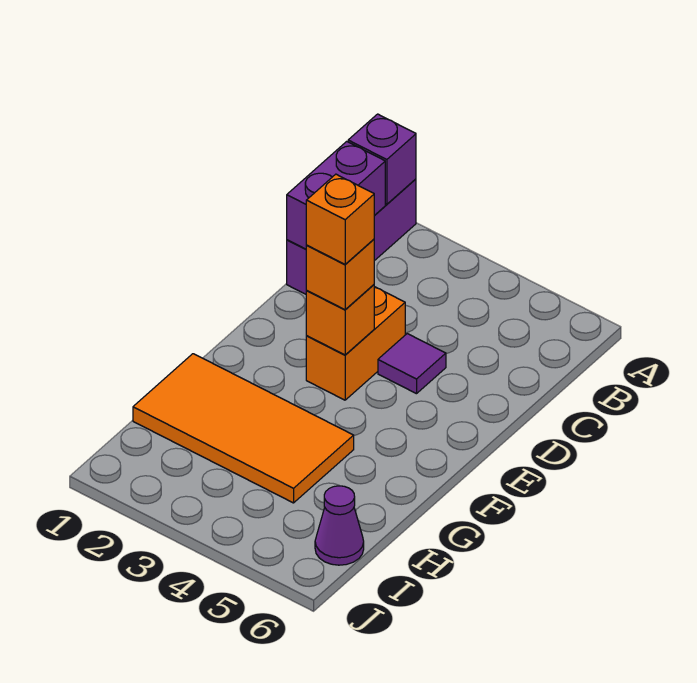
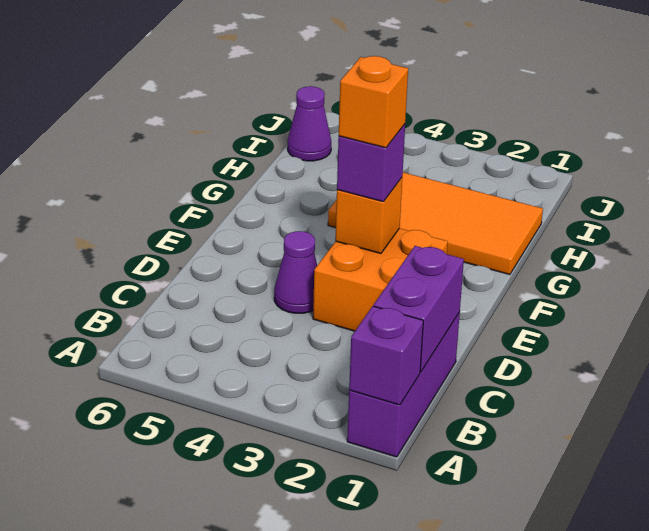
orange 1x2 brick [306,287,405,400] -> orange 2x2 brick [313,228,448,331]
purple 1x1 tile [378,334,446,394] -> purple 1x1 cone [274,231,317,313]
orange 1x1 brick [306,239,374,310] -> purple 1x1 brick [337,124,405,202]

